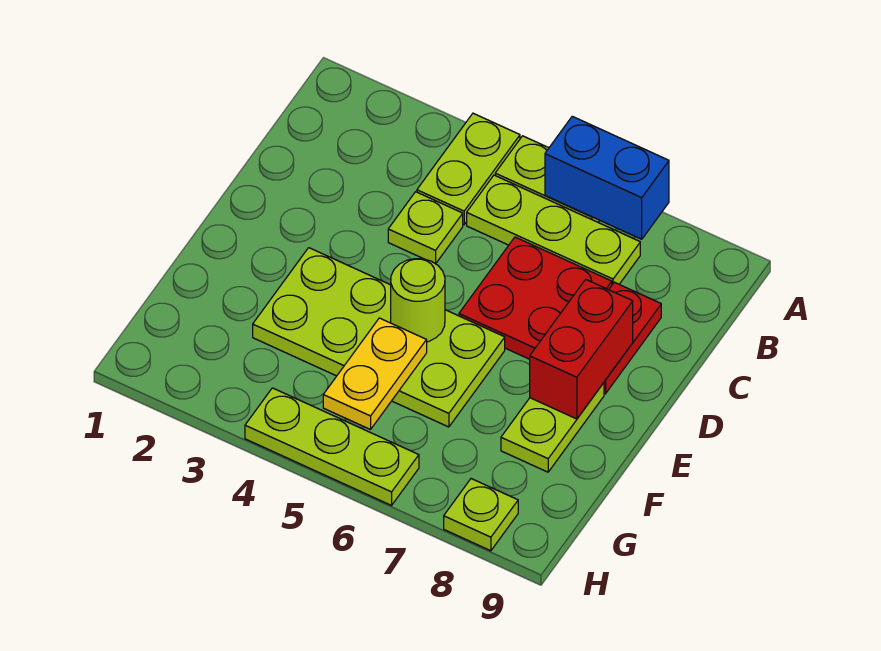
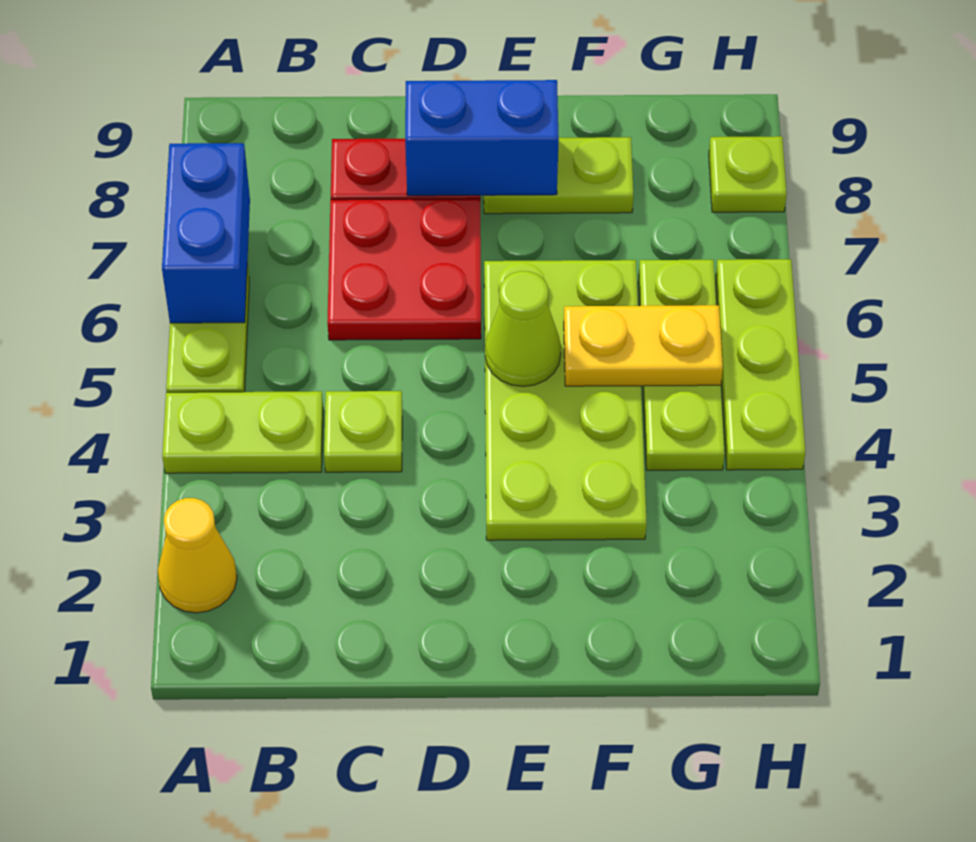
none -> yellow 1x1 cone [158,498,237,613]
lime 1x3 plate [467,175,640,284] -> lime 1x3 plate moved to [639,260,725,470]
red 1x2 brick [530,279,633,419] -> blue 1x2 brick [405,80,559,196]
lime 1x1 round brick [391,259,445,342] -> lime 1x1 cone [485,271,561,386]

